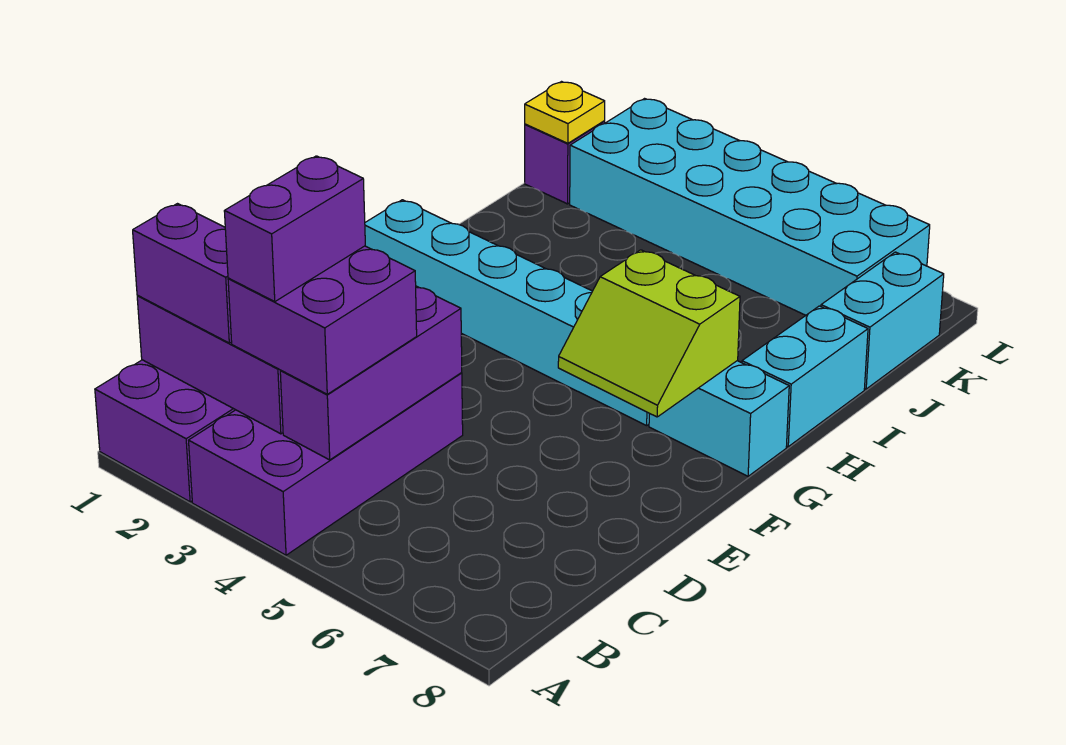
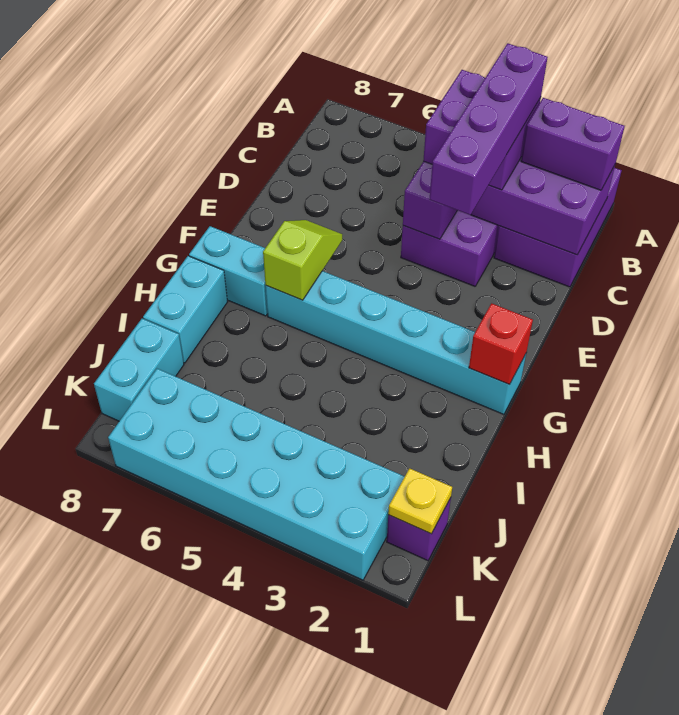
purple 1x2 brick [224,156,365,301] -> purple 1x4 brick [429,43,548,215]
lime 2x2 slope [558,250,740,417] -> lime 1x2 slope [263,220,342,300]
none -> red 1x1 brick [469,303,533,385]

